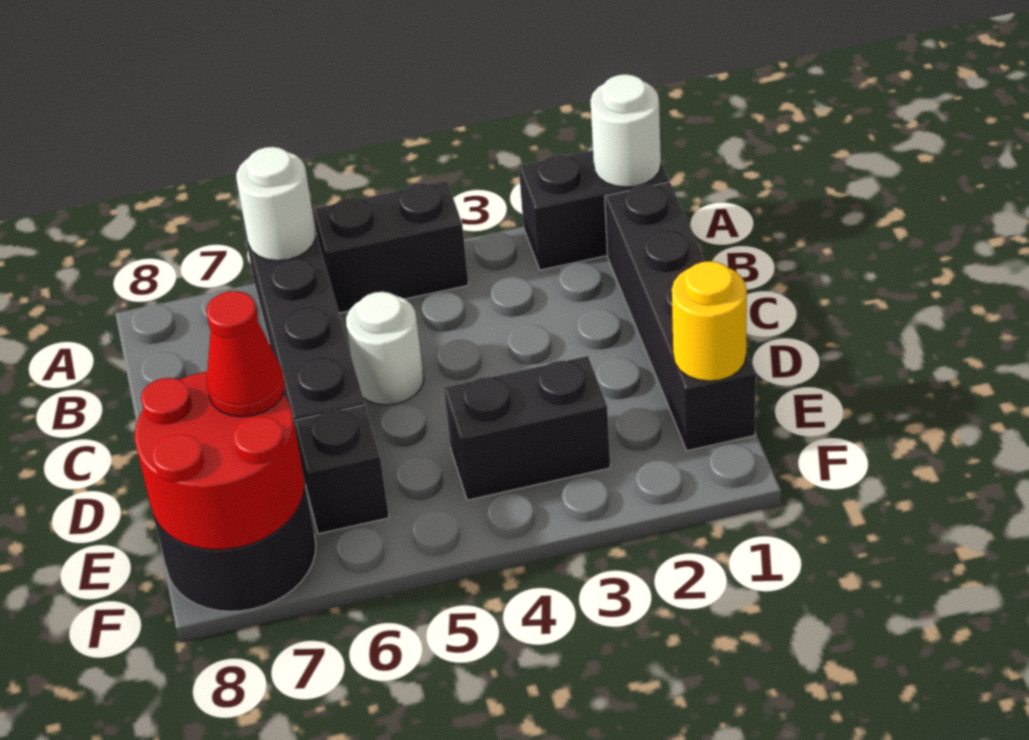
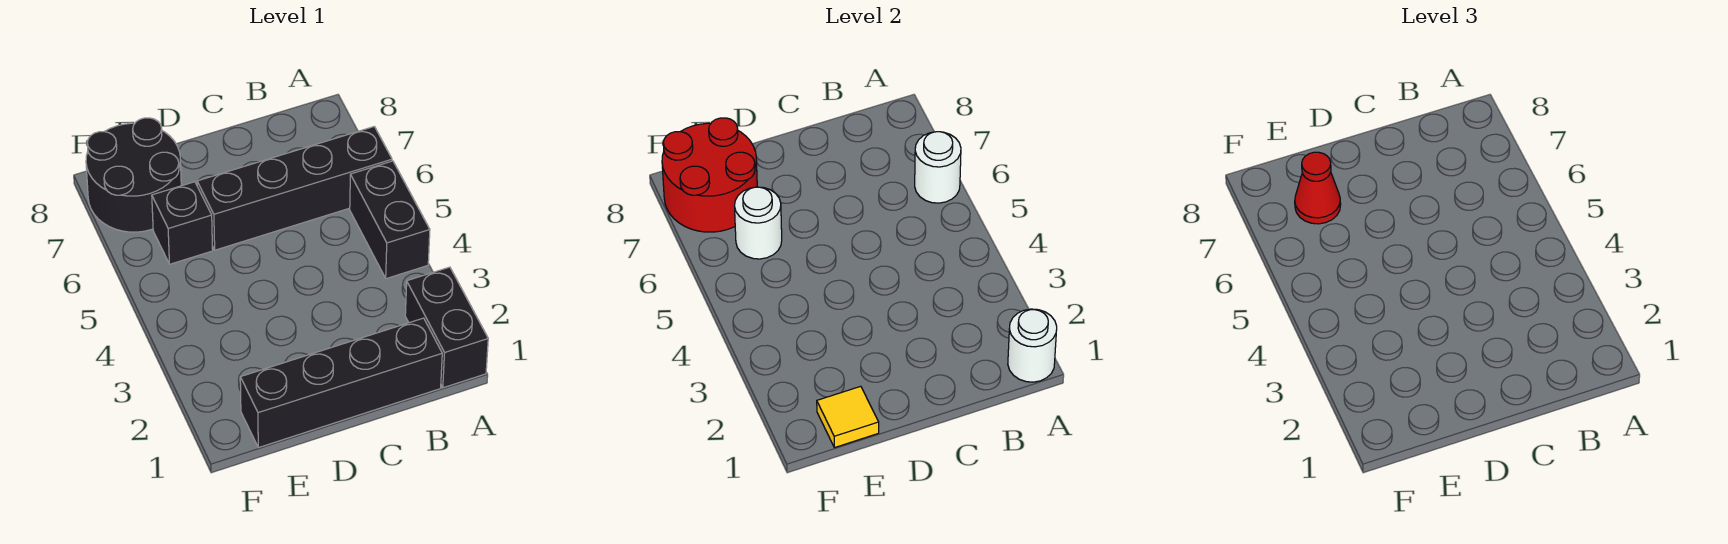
white 1x1 round brick [346,292,424,405] -> white 1x1 round brick moved to [735,187,782,259]
yellow 1x1 round brick [672,261,747,381] -> yellow 1x1 tile [817,386,879,448]
black 1x2 brick [444,356,610,500] -> none

